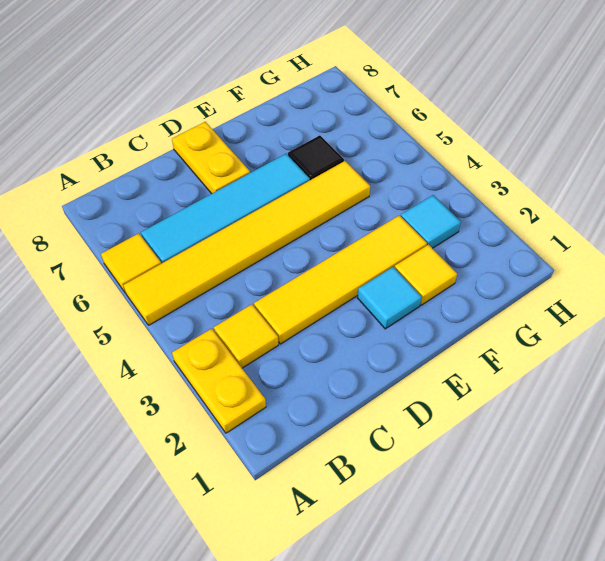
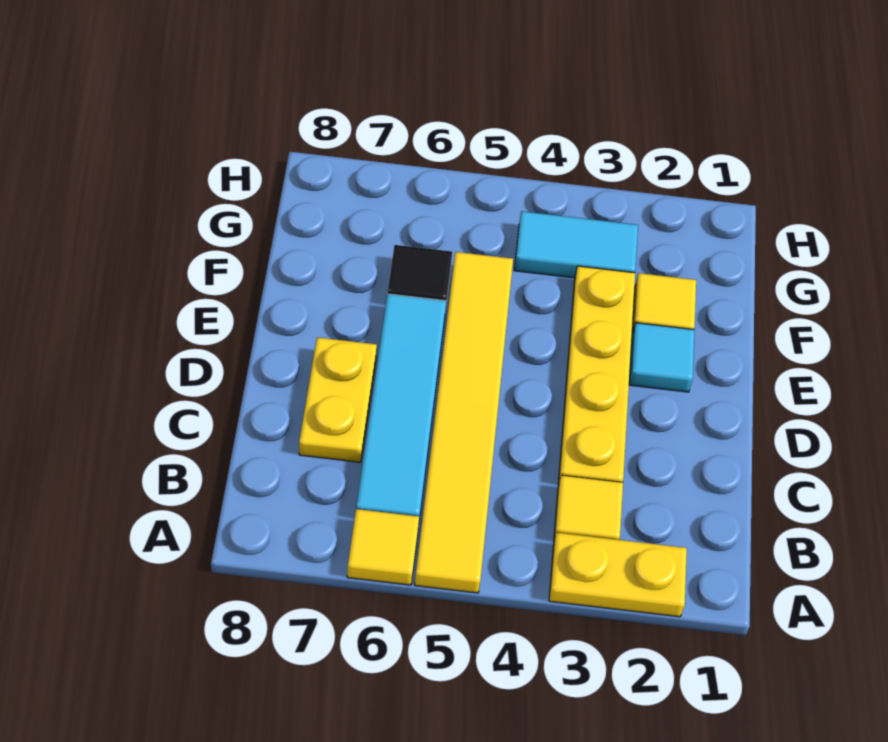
yellow 1x4 tile [254,215,427,344] -> yellow 1x4 plate [558,266,635,485]
yellow 1x2 plate [172,122,250,194] -> yellow 1x2 plate turned to [299,337,377,462]
cyan 1x1 tile [401,195,461,248] -> cyan 1x2 tile [514,211,638,278]

